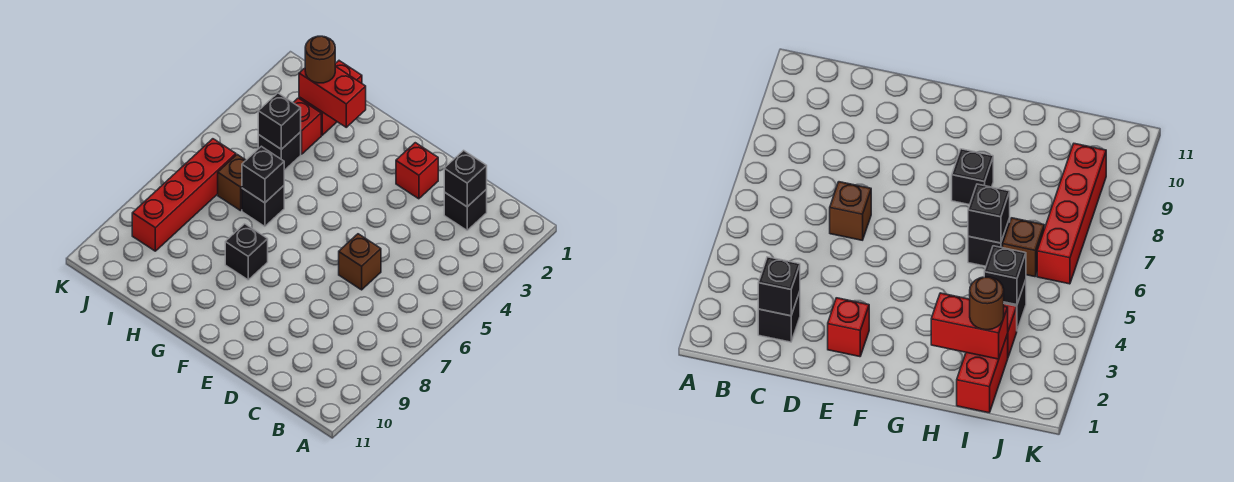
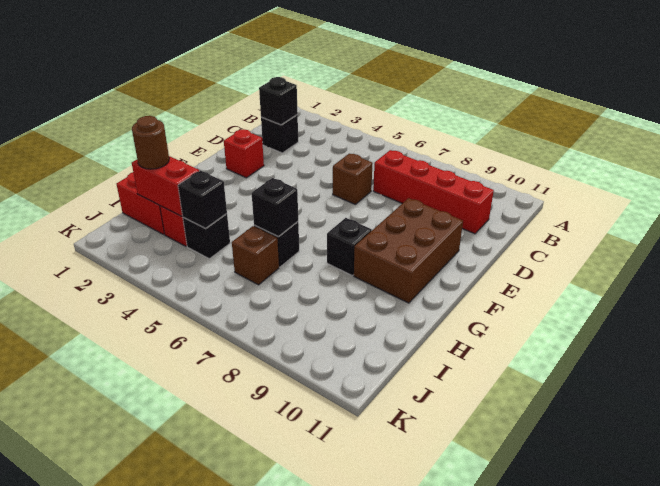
none -> brown 2x3 brick [354,198,463,303]
red 1x2 brick [299,66,366,127] -> red 1x2 brick turned to [132,156,199,216]
red 1x4 brick [132,139,236,251] -> red 1x4 brick moved to [373,150,494,234]

